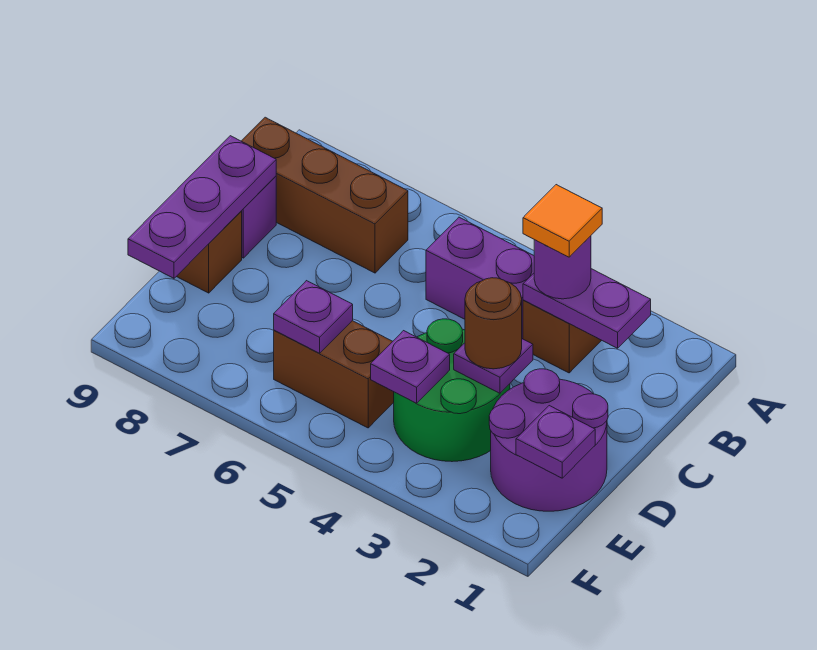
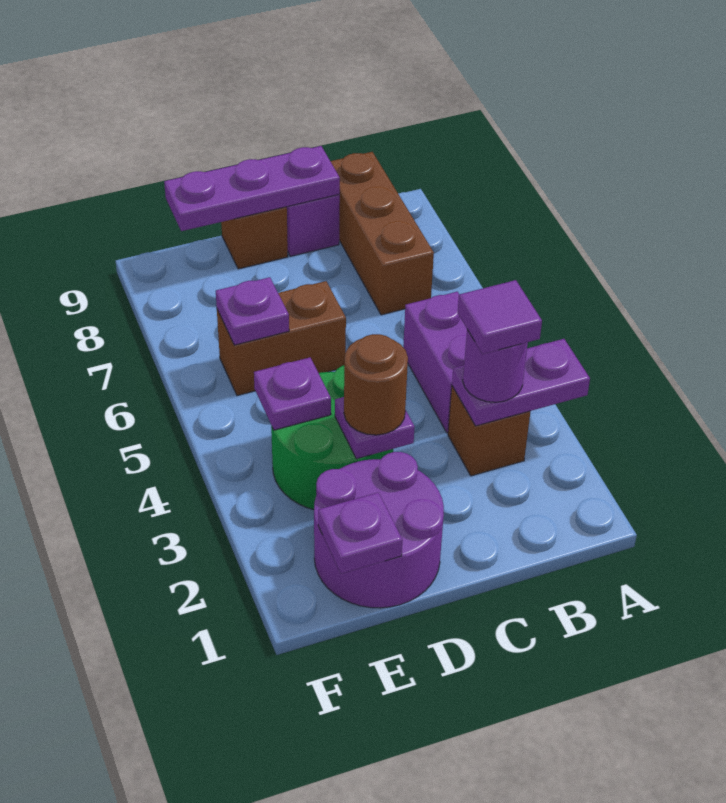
purple 1x2 plate [523,269,651,348] -> purple 1x2 plate turned to [452,339,590,426]
orange 1x1 tile [523,185,602,257] -> purple 1x1 tile [458,280,542,354]
brown 1x2 brick [274,321,394,428] -> brown 1x2 brick turned to [217,281,346,396]

